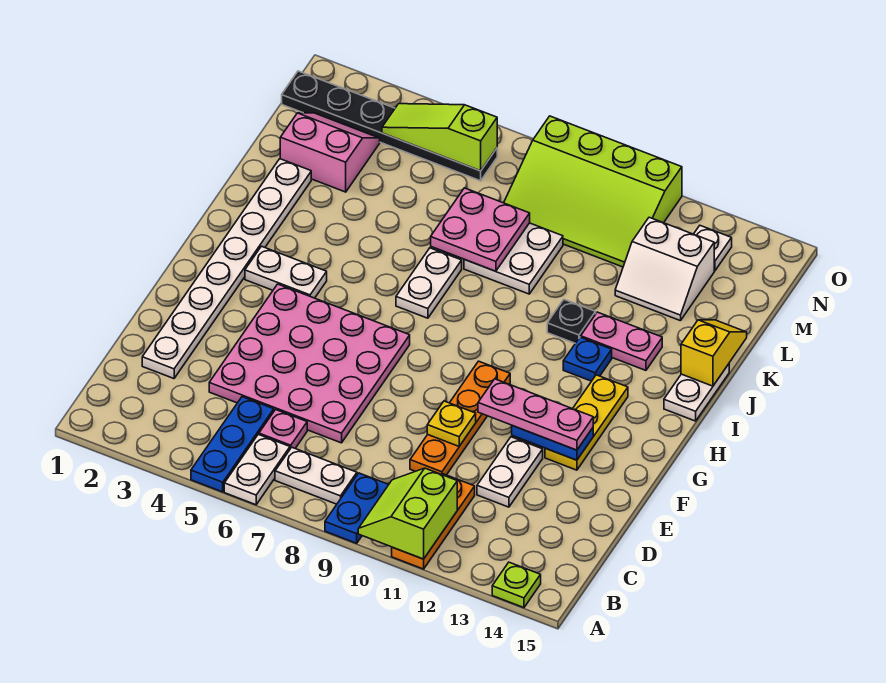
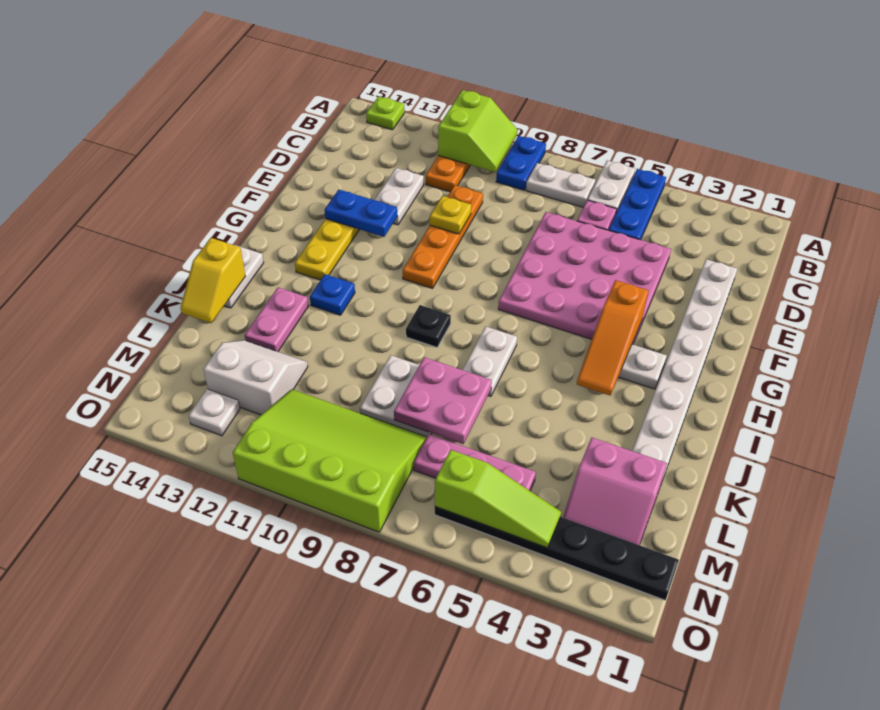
pink 1x3 plate [478,379,593,450] -> pink 1x3 plate moved to [414,434,536,491]
none -> orange 1x3 slope [577,280,649,395]
black 1x1 plate [547,300,596,343] -> black 1x1 plate moved to [406,305,451,347]
pink 1x2 plate [581,312,662,370] -> pink 1x2 plate turned to [245,287,308,352]

